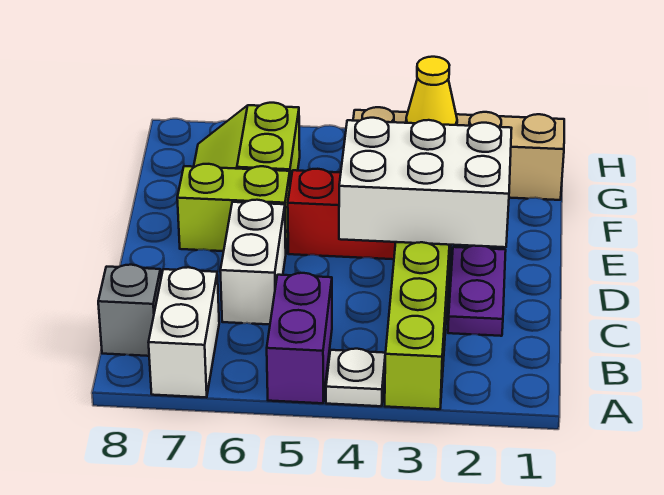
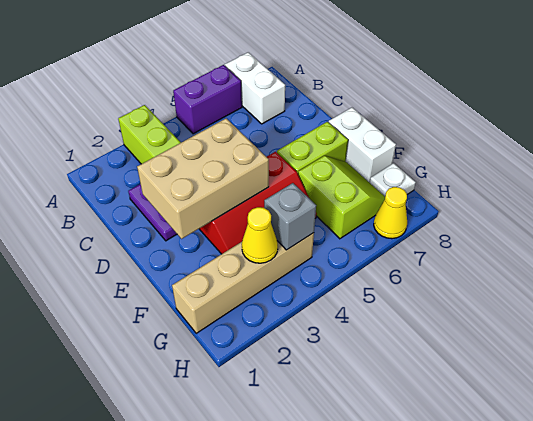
white 1x1 plate [326,349,385,406] -> white 1x1 plate moved to [370,163,416,196]
purple 1x2 brick [267,273,332,403] -> purple 1x2 brick turned to [173,65,242,134]
grey 1x1 brick [98,265,161,356] -> grey 1x1 brick moved to [264,183,316,250]
white 1x2 brick [220,200,286,325] -> white 1x2 brick moved to [329,108,396,183]
white 2x3 brick [339,118,512,247] -> tan 2x3 brick [137,118,269,239]
none -> yellow 1x1 cone [374,187,407,239]

